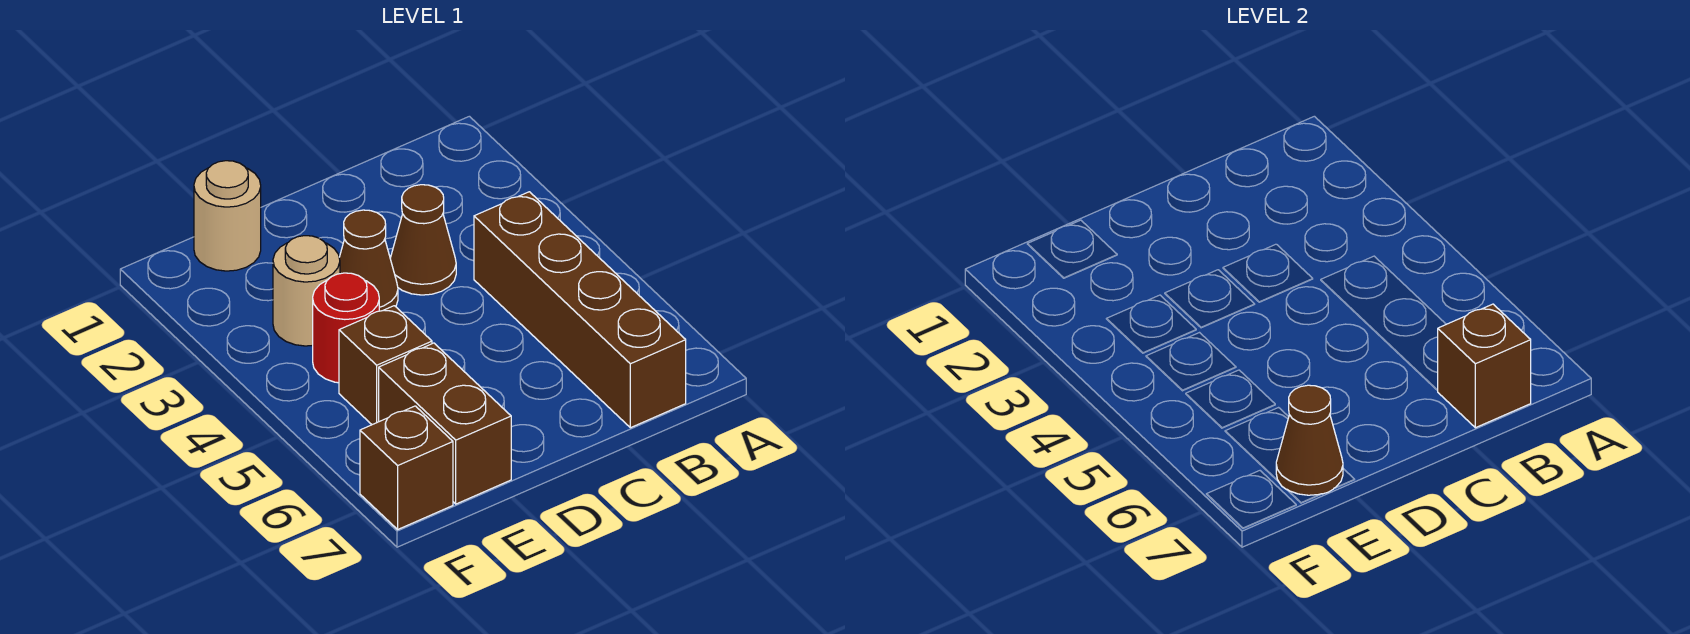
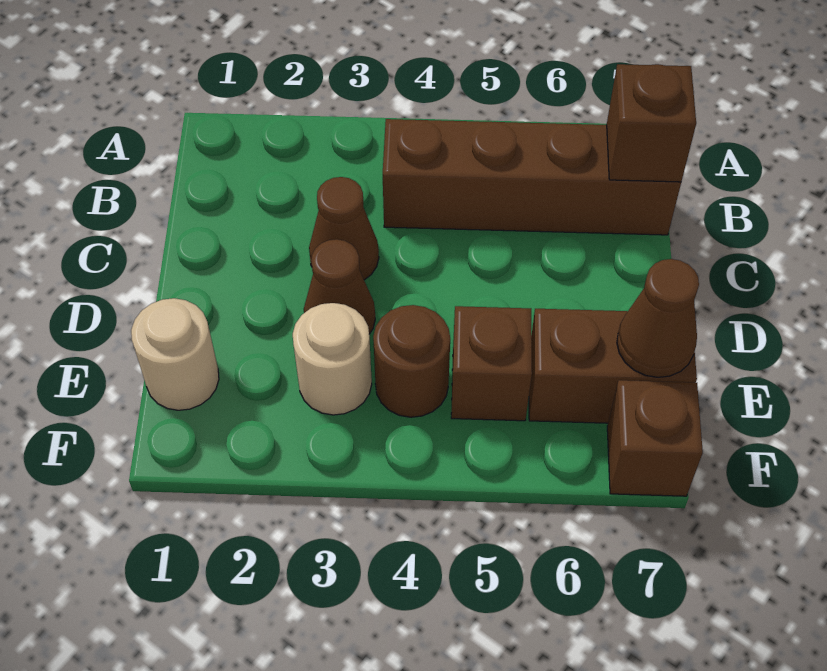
red 1x1 round brick [313,273,379,383] -> brown 1x1 round brick [373,305,450,417]

